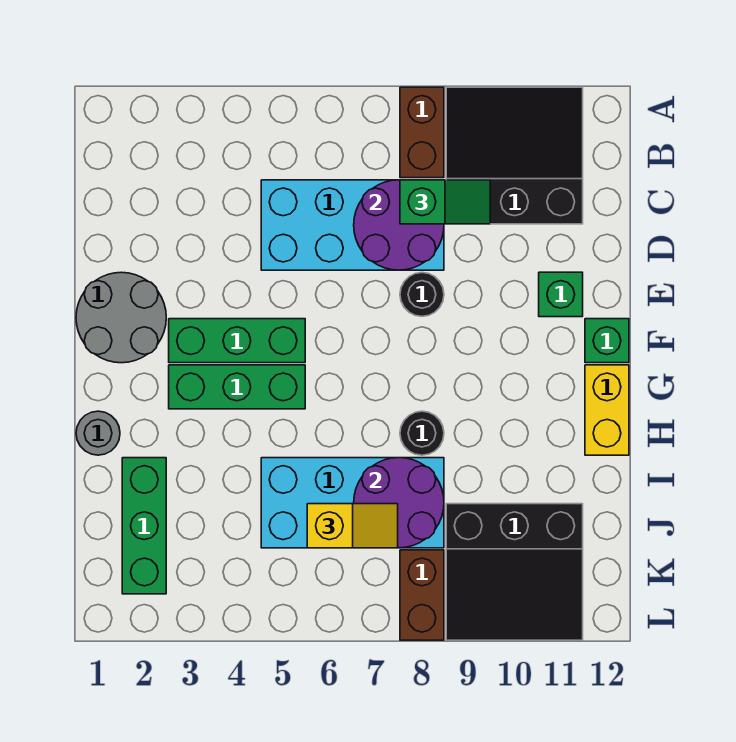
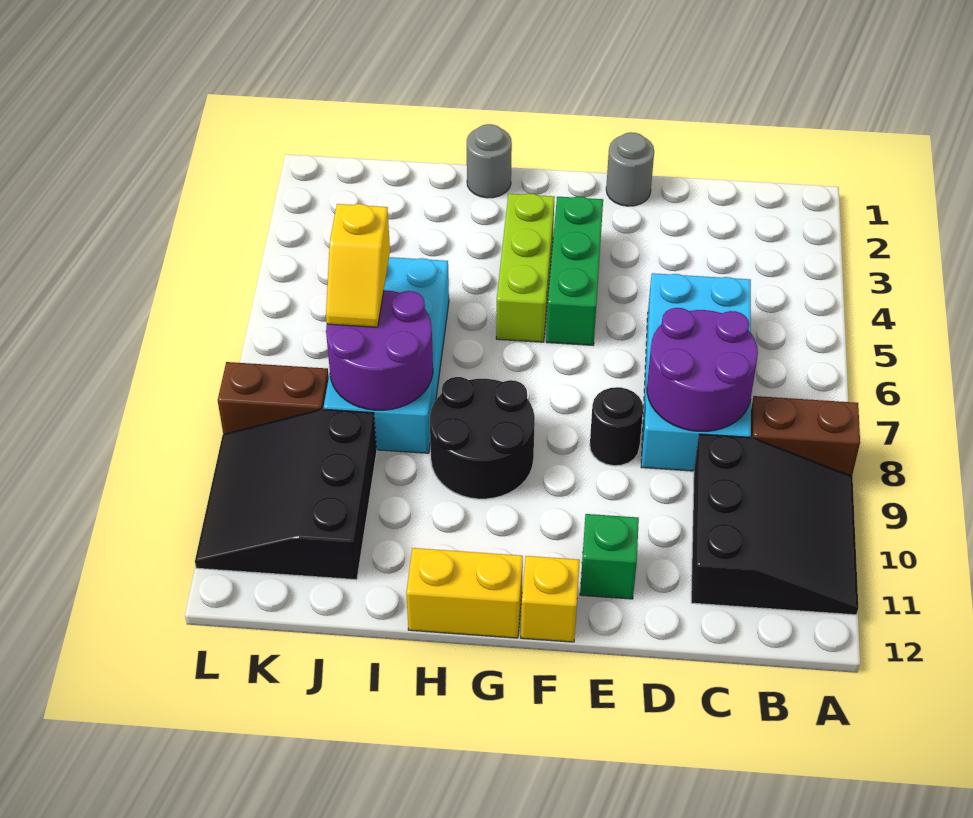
green 1x2 slope [400,180,490,224] -> none
grey 2x2 round brick [76,272,166,363] -> grey 1x1 round brick [606,132,654,206]
green 1x1 brick [585,319,629,363] -> yellow 1x1 brick [521,556,580,642]
green 1x3 brick [169,365,305,409] -> lime 1x3 brick [496,194,555,342]
black 1x1 round brick [400,411,444,455] -> black 2x2 round brick [430,377,535,499]
green 1x3 brick [122,458,166,594] -> none

